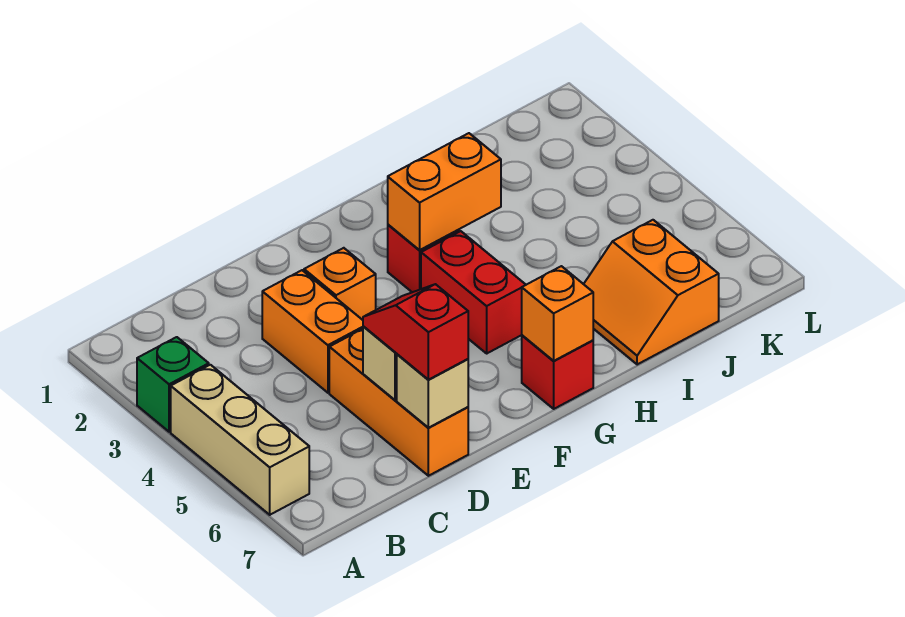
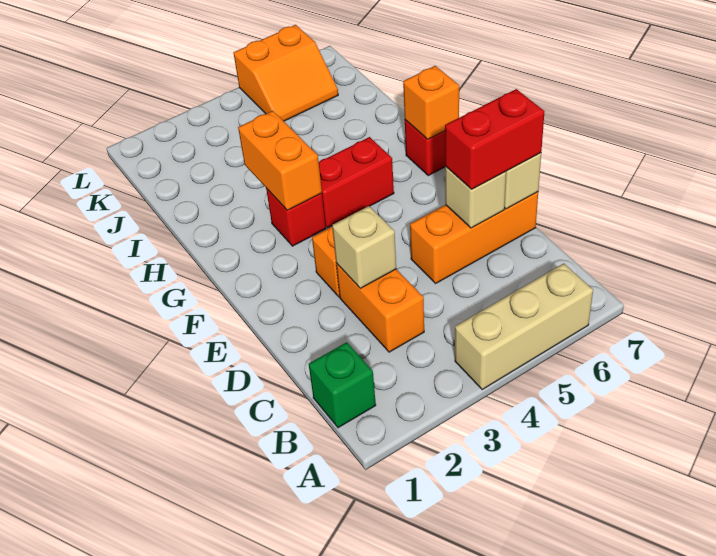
green 1x1 brick [137,337,209,432] -> green 1x1 brick moved to [309,342,376,428]
orange 1x2 brick [262,270,363,393] -> orange 1x2 brick turned to [336,263,424,352]
none -> tan 1x1 brick [332,206,396,288]
red 1x2 slope [363,284,468,380] -> red 1x2 brick [445,89,544,189]
orange 2x2 slope [584,220,719,365] -> orange 2x2 slope moved to [234,25,338,121]

